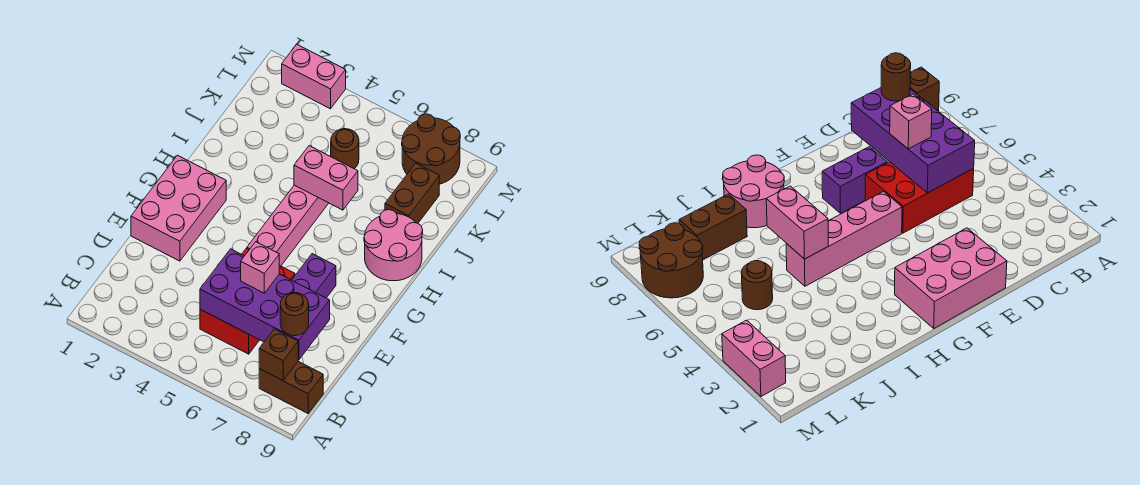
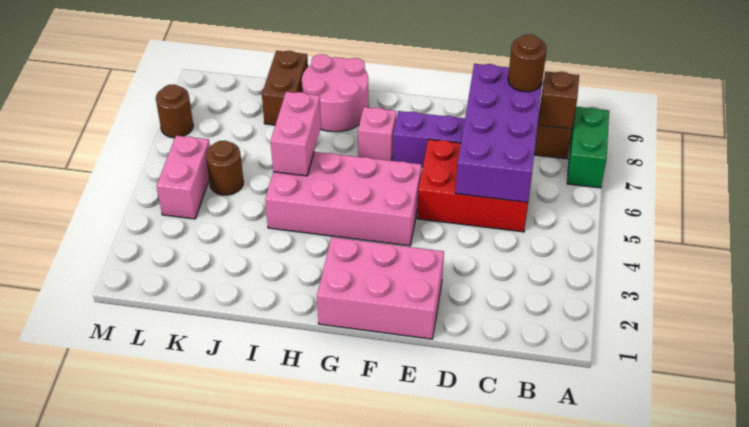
none -> green 1x2 brick [567,107,609,188]
pink 1x1 brick [241,242,279,293] -> pink 1x1 brick moved to [358,107,396,161]
pink 1x4 brick [247,185,329,266] -> pink 2x4 brick [265,152,422,246]
brown 1x2 brick [385,163,439,223] -> brown 1x2 brick turned to [262,51,308,125]
brown 2x2 round brick [402,114,460,184] -> brown 1x1 round brick [156,85,193,138]
pink 1x2 brick [282,44,346,109] -> pink 1x2 brick moved to [157,136,210,219]

